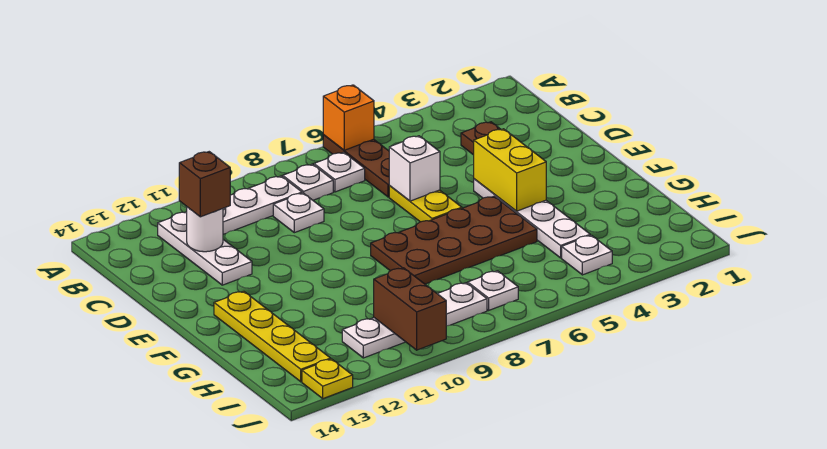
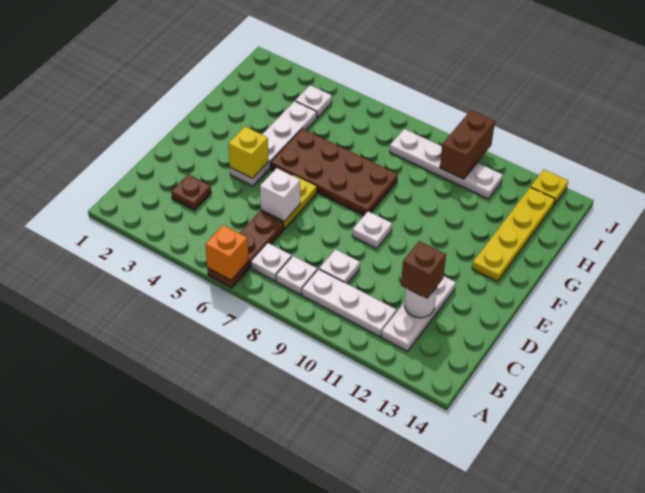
yellow 1x2 brick [474,129,546,211] -> yellow 1x1 brick [228,127,269,179]
white 1x1 plate [468,271,518,310] -> white 1x1 plate moved to [352,211,392,249]

